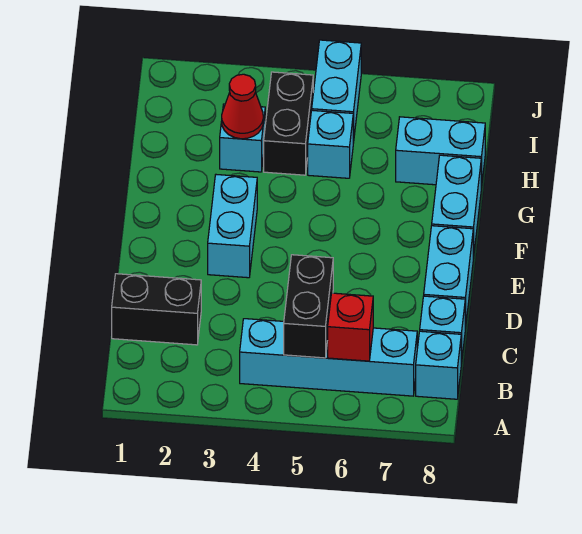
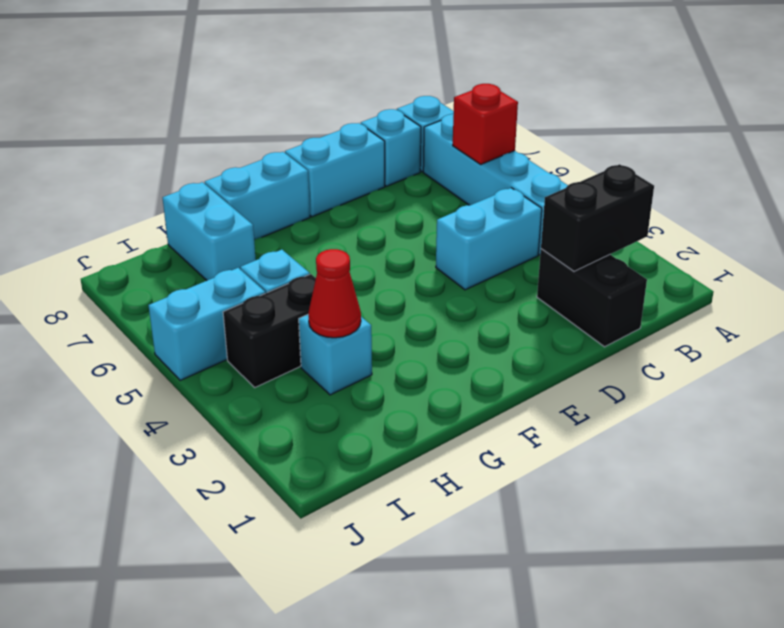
black 1x2 brick [284,255,333,358] -> black 1x2 brick moved to [541,164,654,271]
cyan 1x2 brick [208,175,257,278] -> cyan 1x2 brick moved to [436,188,542,290]

